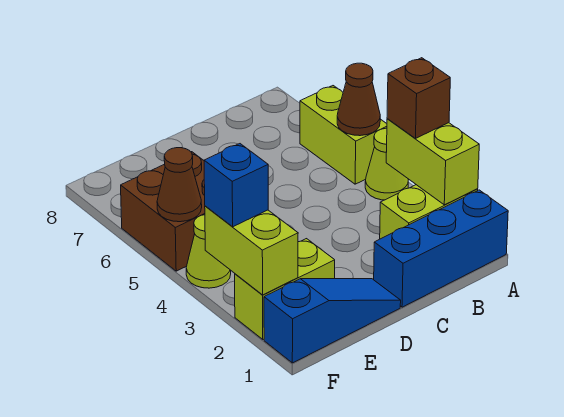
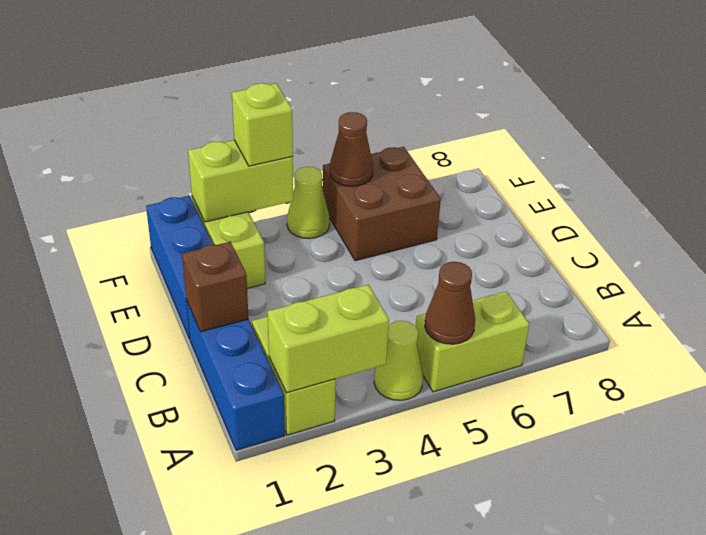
brown 1x1 brick [387,58,450,138] -> brown 1x1 brick moved to [182,242,249,332]
blue 1x3 slope [264,279,401,363] -> blue 1x3 brick [146,196,212,339]
blue 1x1 brick [204,144,268,227] -> lime 1x1 brick [232,83,293,166]

